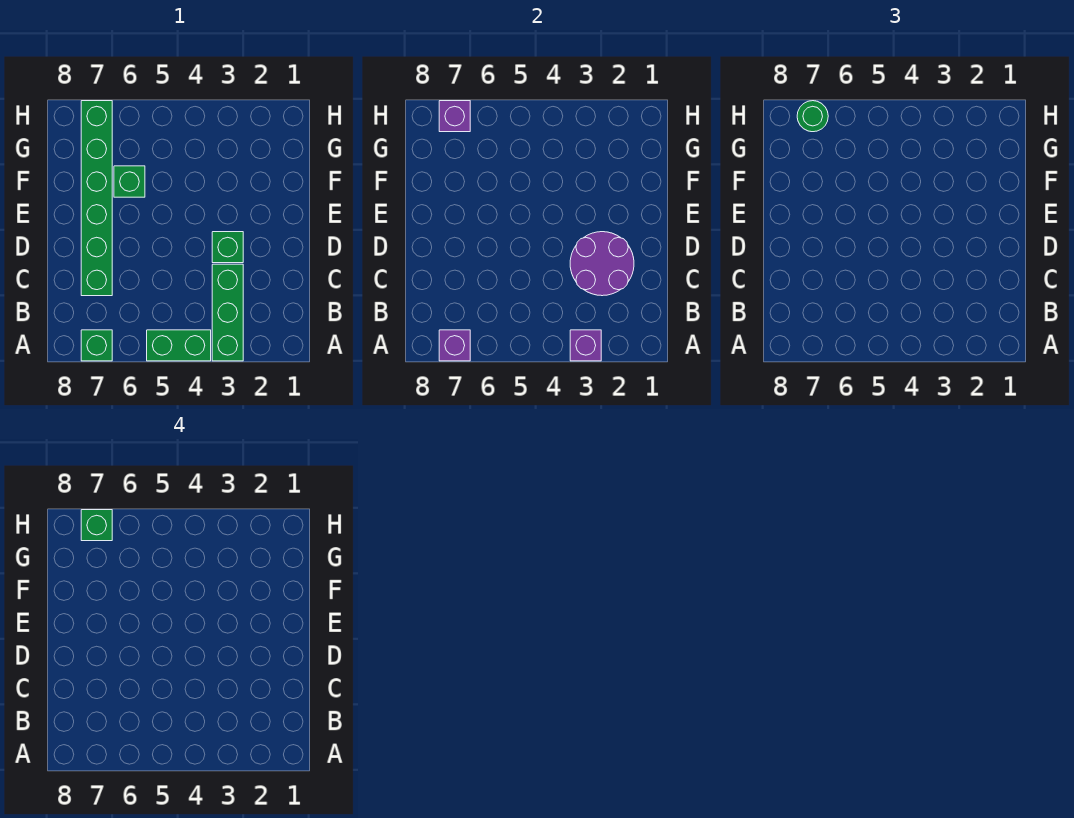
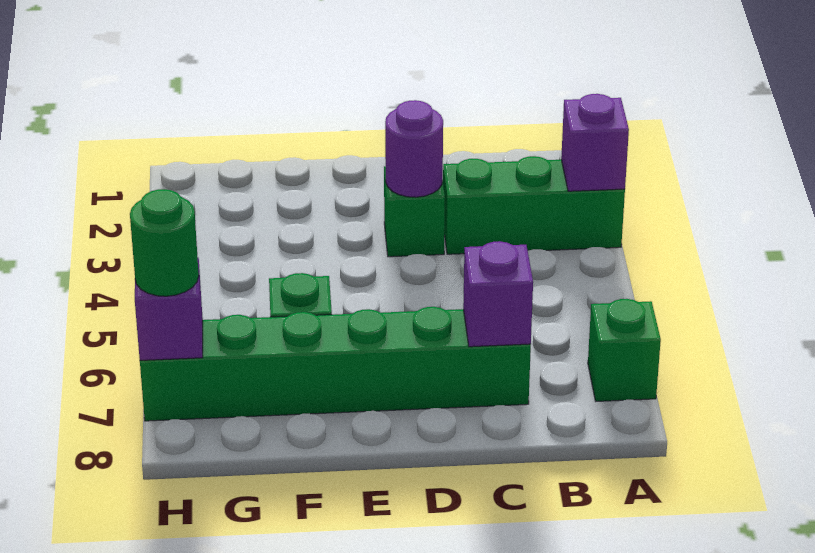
green 1x2 brick [147,330,211,361] -> none
purple 1x1 brick [439,330,470,361] -> purple 1x1 brick moved to [463,241,533,347]
purple 2x2 round brick [570,232,634,296] -> purple 1x1 round brick [385,100,443,197]
green 1x1 brick [81,510,112,541] -> none

